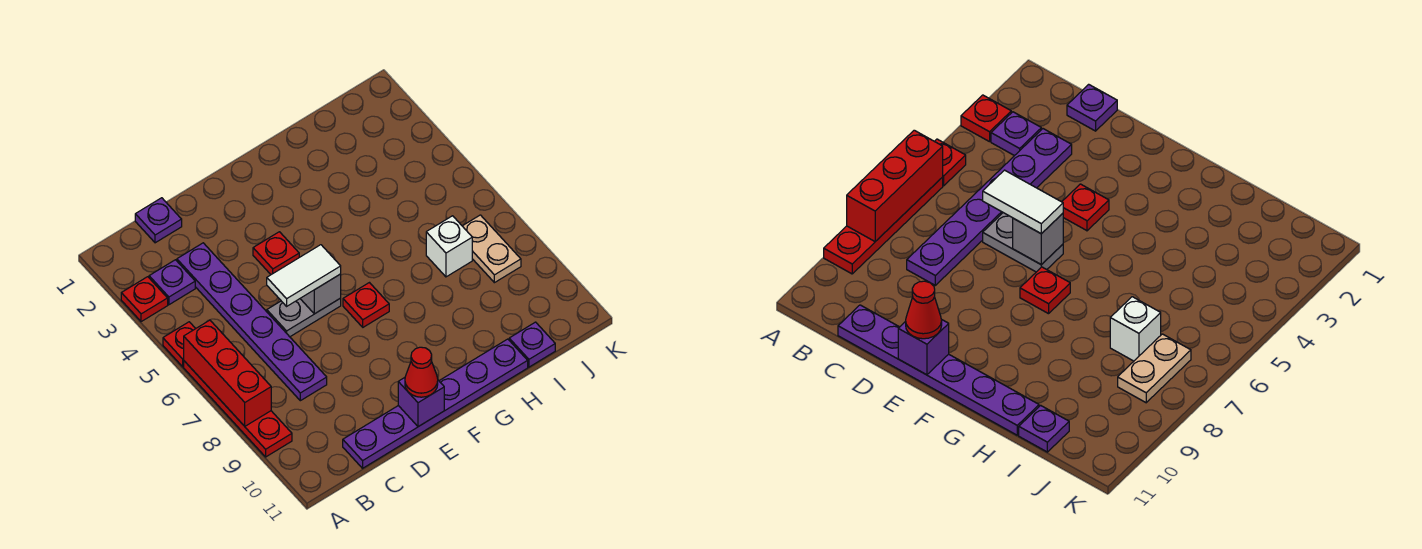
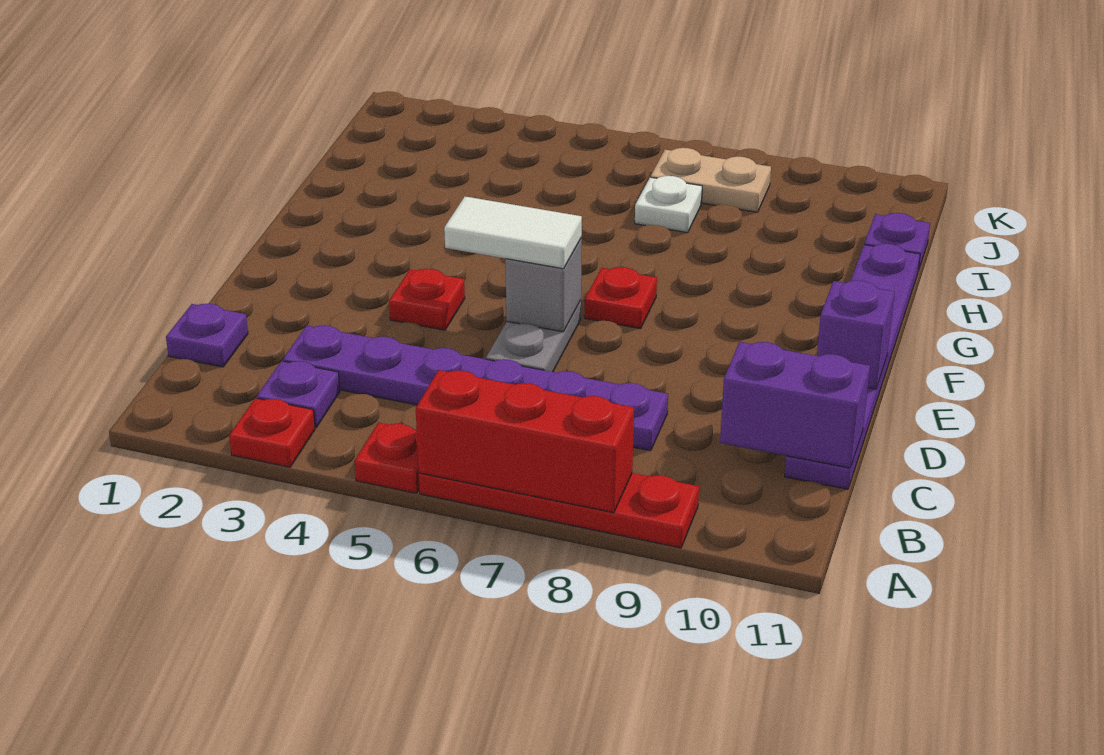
none -> purple 1x2 brick [720,342,870,468]
white 1x2 tile [267,245,341,306] -> white 1x2 tile turned to [444,196,582,269]
red 1x1 cone [405,347,438,397] -> none
white 1x1 brick [426,216,472,277] -> white 1x1 plate [635,176,702,233]

